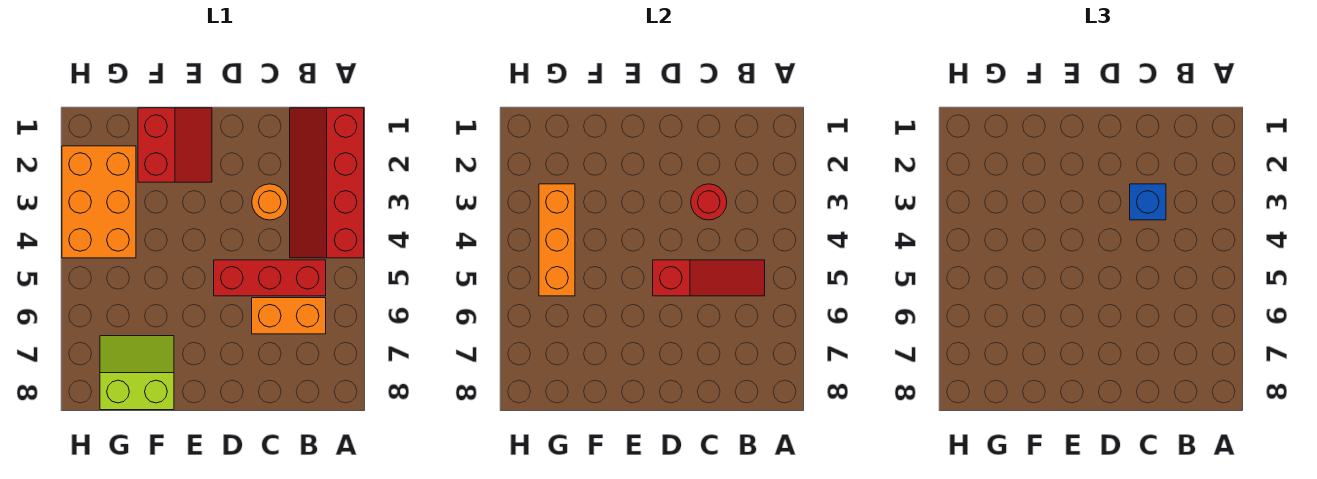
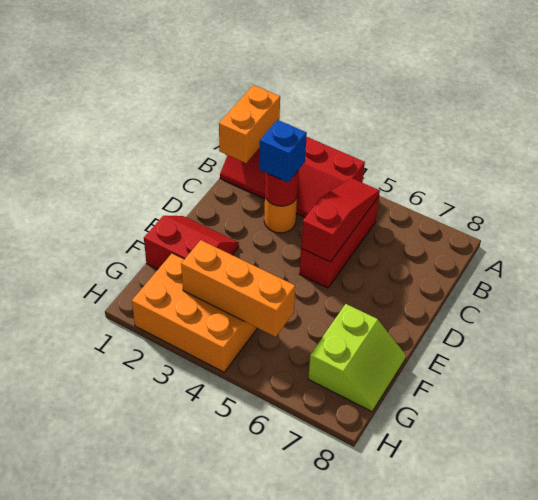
orange 1x2 brick [252,298,326,334] -> orange 1x2 brick moved to [219,85,280,163]
lime 2x2 slope [100,336,174,410] -> lime 2x2 slope turned to [308,304,406,412]

